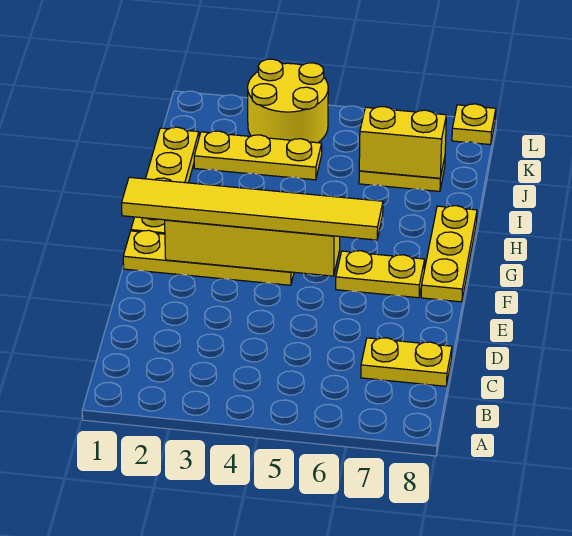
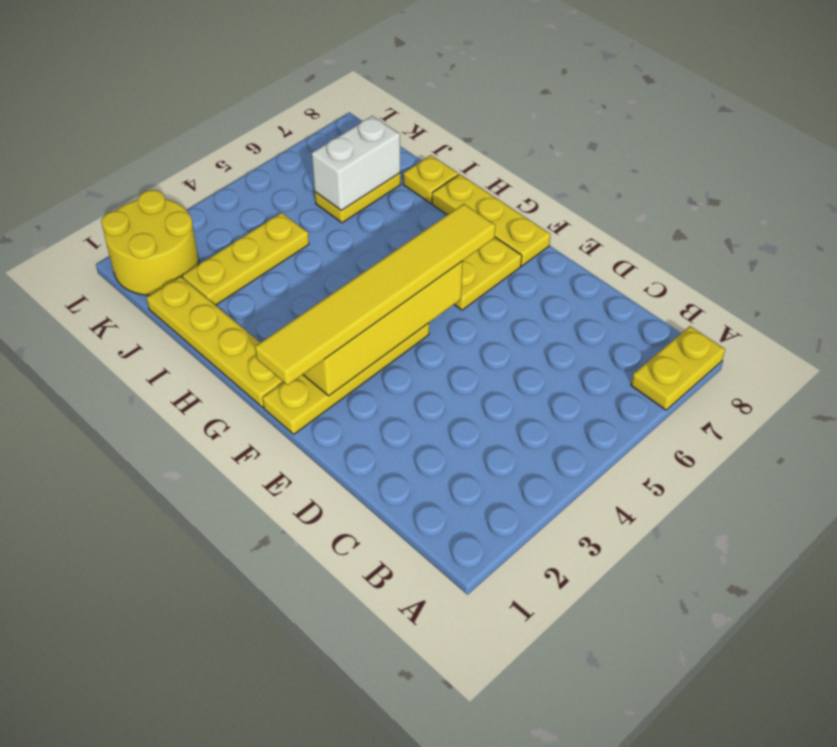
yellow 1x2 plate [361,338,452,386] -> yellow 1x2 plate moved to [631,326,725,410]
yellow 1x2 brick [359,107,446,178] -> white 1x2 brick [312,116,400,210]
yellow 2x2 round brick [248,59,328,143] -> yellow 2x2 round brick moved to [101,190,199,295]
yellow 1x1 plate [452,104,496,145] -> yellow 1x1 plate moved to [403,155,458,203]

